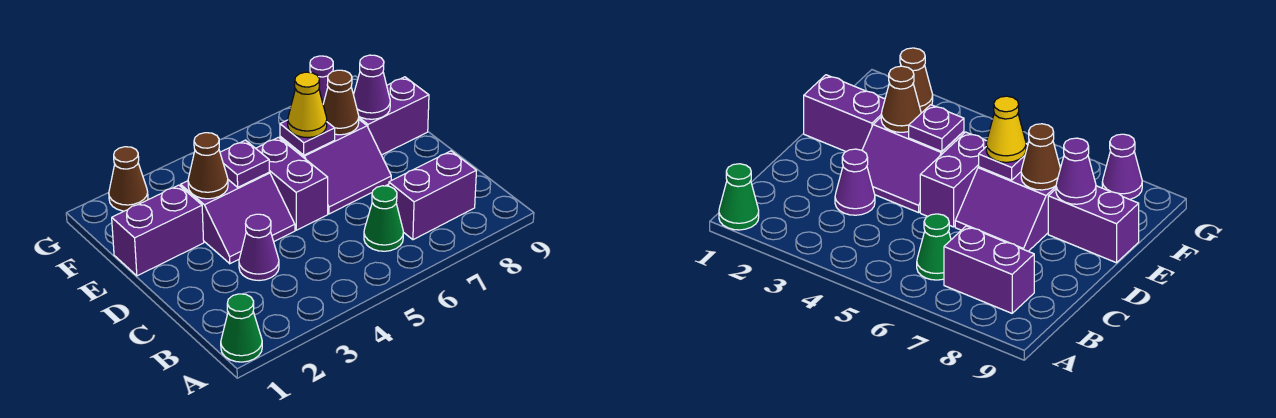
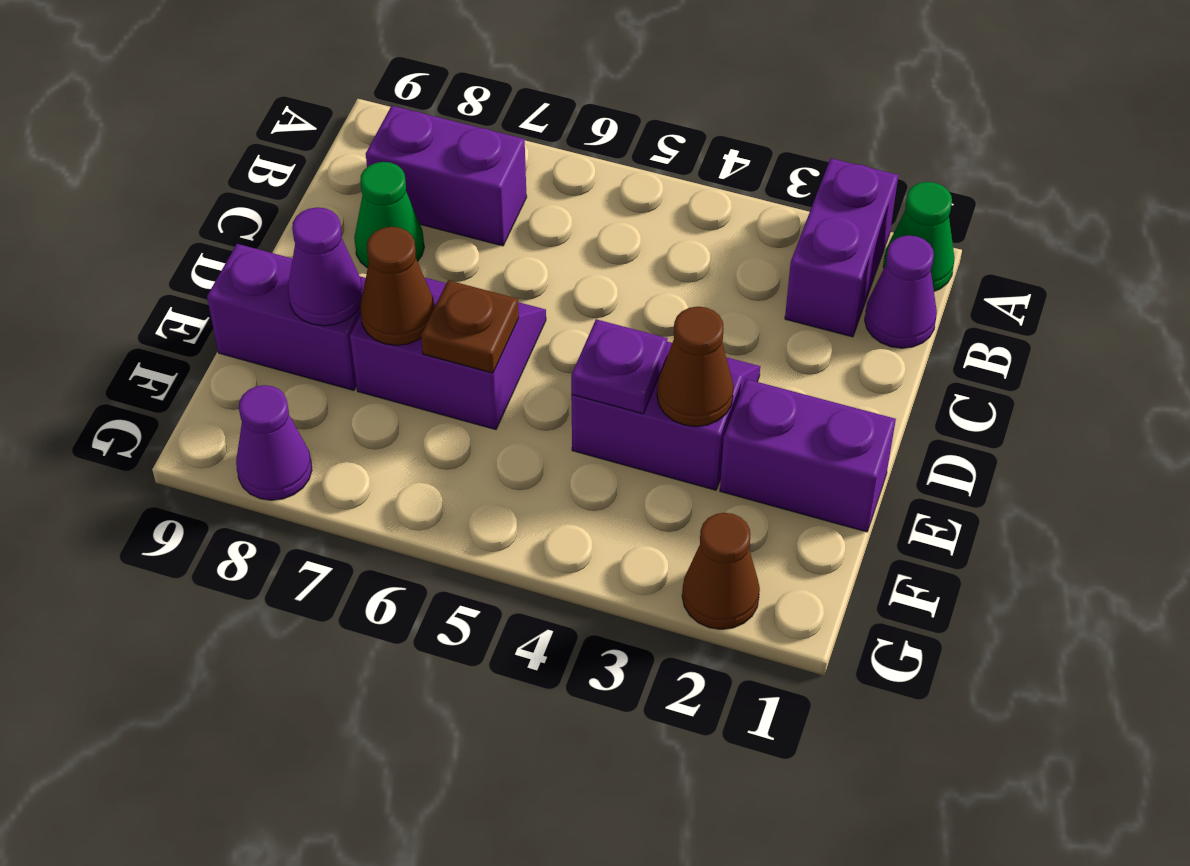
green 1x1 cone [364,186,403,251] -> green 1x1 cone moved to [354,162,424,268]
purple 1x1 cone [239,214,279,281] -> purple 1x1 cone moved to [865,235,937,348]
purple 1x2 brick [256,137,328,230] -> purple 1x2 brick moved to [785,158,898,337]
purple 1x1 plate [280,120,335,155] -> brown 1x1 plate [421,280,519,373]
yellow 1x1 cone [288,72,327,138] -> none

